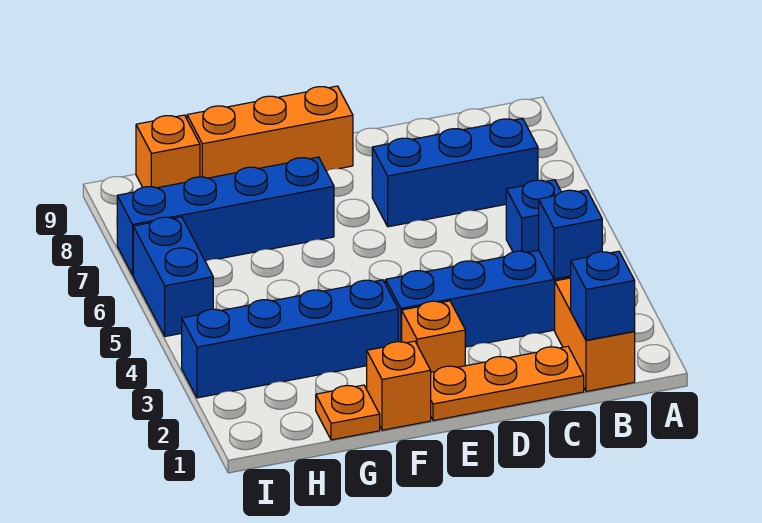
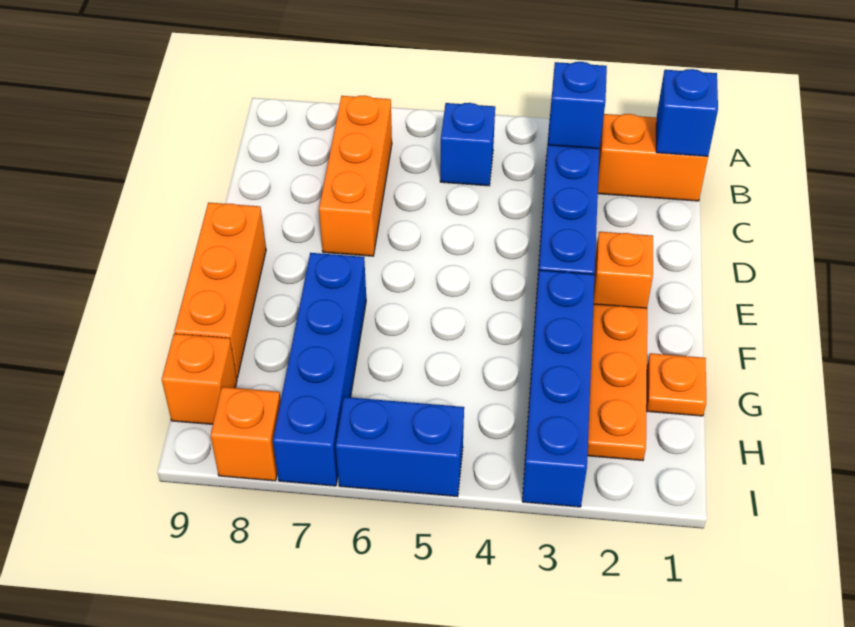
blue 1x3 brick [372,118,538,227] -> orange 1x3 brick [319,96,392,256]
orange 1x3 plate [431,346,584,421] -> orange 1x3 plate moved to [587,304,647,461]
orange 1x1 brick [367,341,431,430] -> orange 1x1 brick moved to [210,387,281,481]

